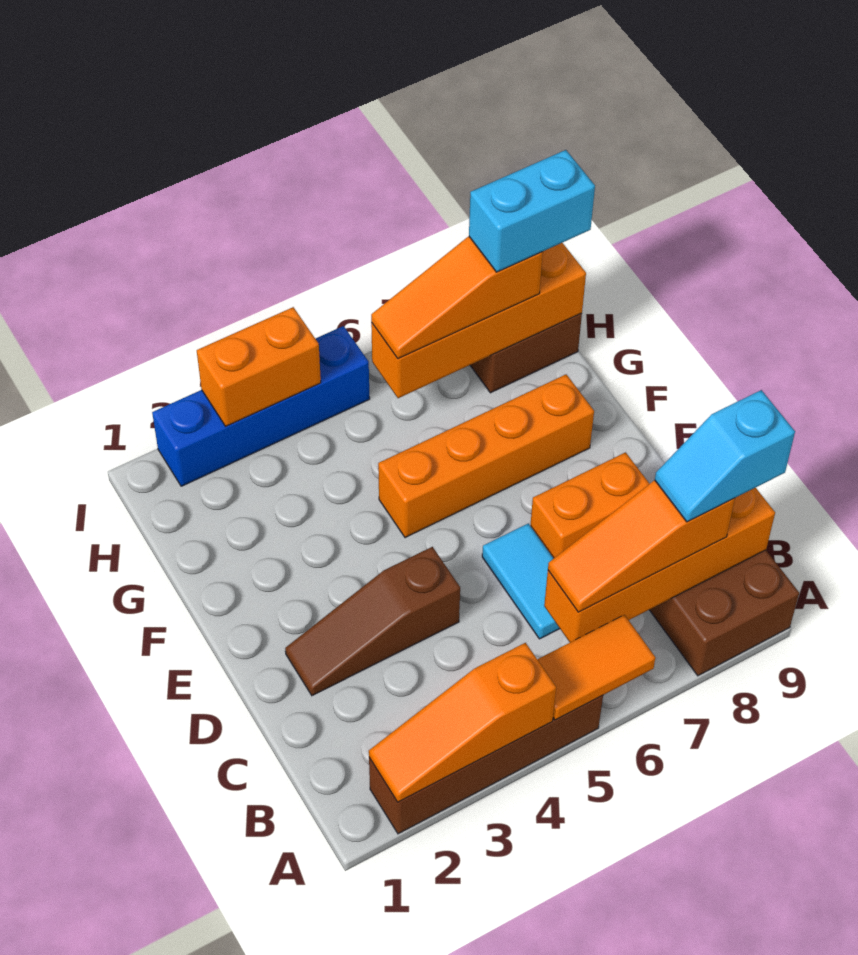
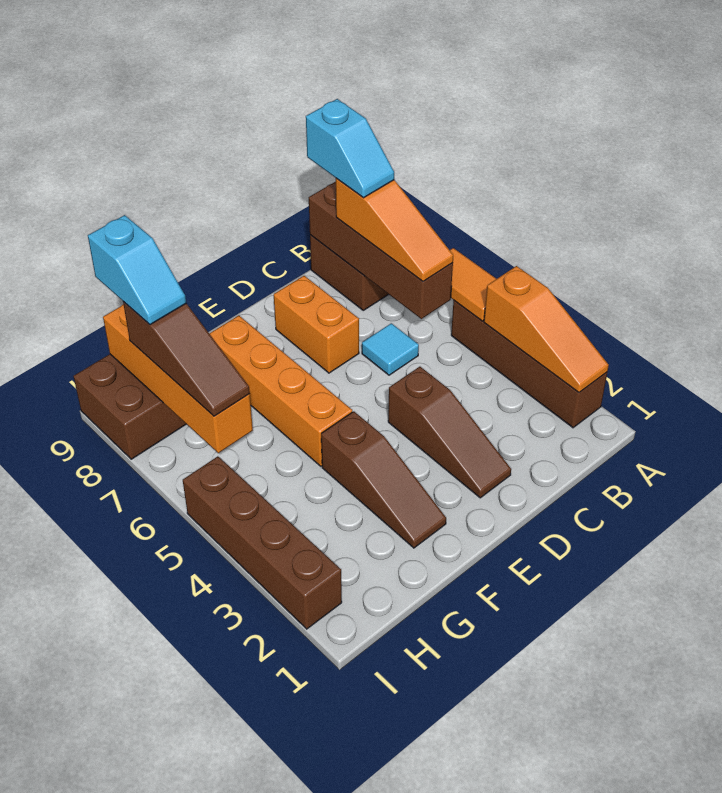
orange 1x4 brick [544,488,775,642] -> brown 1x4 brick [309,182,453,319]
cyan 1x2 tile [482,523,560,639] -> cyan 1x1 tile [362,323,419,375]
none -> brown 1x3 slope [321,411,446,548]
orange 1x3 slope [371,237,543,359] -> brown 1x3 slope [123,302,250,416]
cyan 1x2 brick [469,150,595,272] -> cyan 1x2 slope [88,215,186,325]
blue 1x4 brick [152,326,370,486] -> brown 1x4 brick [183,456,342,629]
orange 1x2 brick [197,307,321,426] -> none

